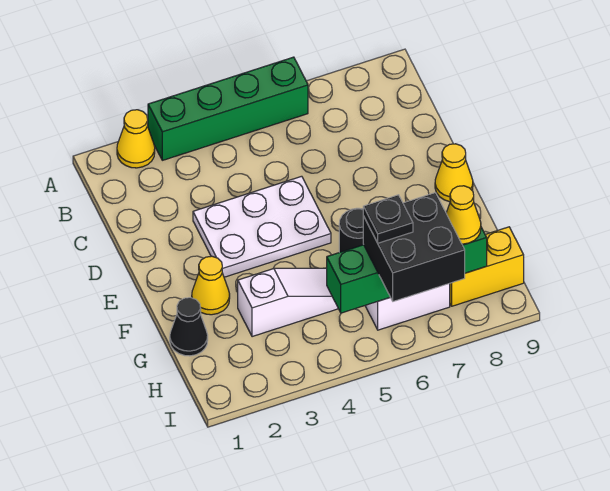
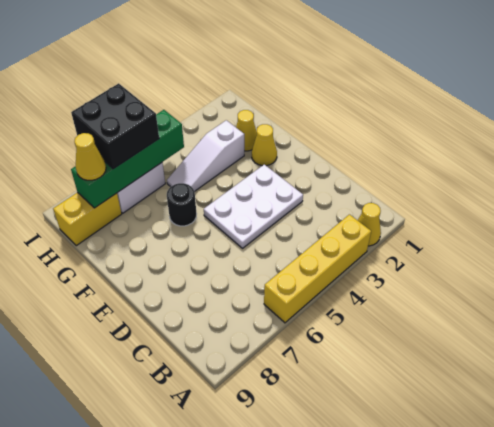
green 1x4 brick [148,57,308,160] -> yellow 1x4 brick [264,214,371,323]
yellow 1x1 cone [435,144,473,202] -> yellow 1x1 cone moved to [236,110,257,151]
black 1x1 cone [170,298,208,356] -> none
black 1x1 plate [363,195,413,243] -> none

